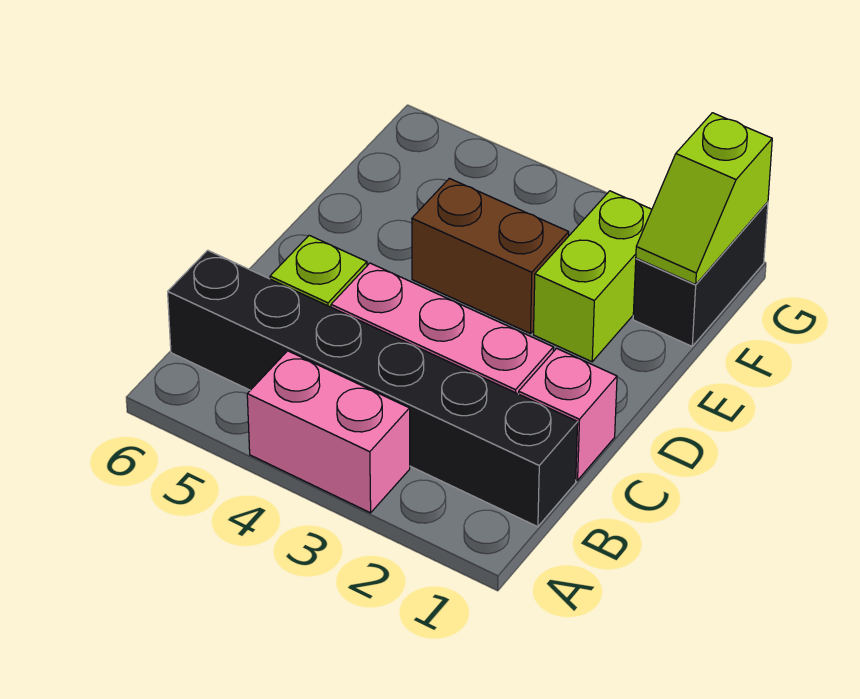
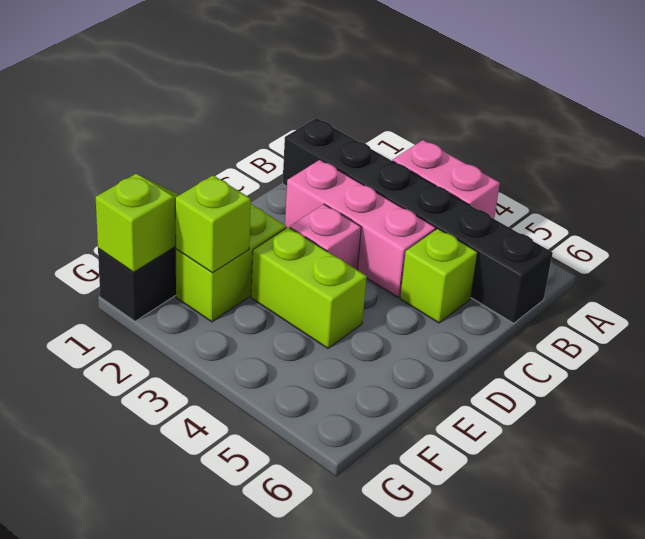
pink 1x1 brick [519,348,617,480] -> pink 1x1 brick moved to [290,204,361,269]
brown 1x2 brick [412,178,569,334] -> lime 1x2 brick [251,227,367,348]
none -> lime 1x1 brick [175,175,251,273]

